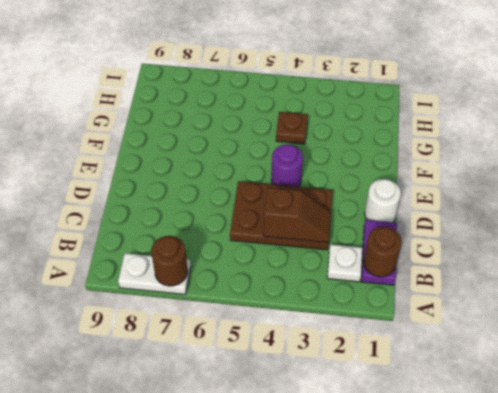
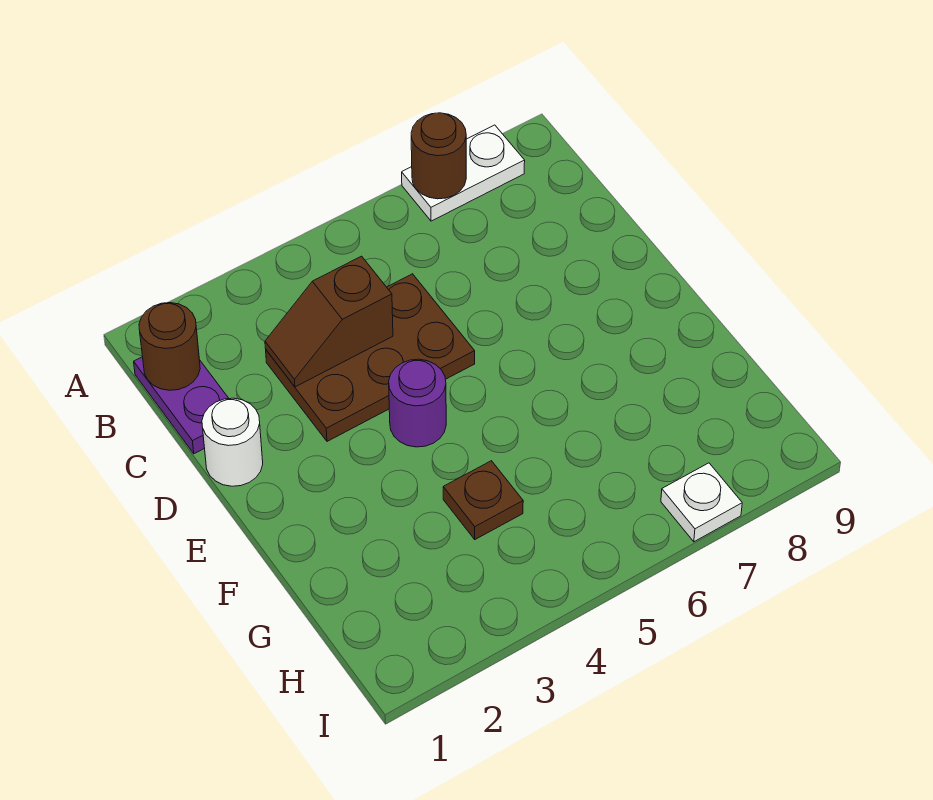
white 1x1 plate [327,245,362,282] -> white 1x1 plate moved to [661,463,742,542]

